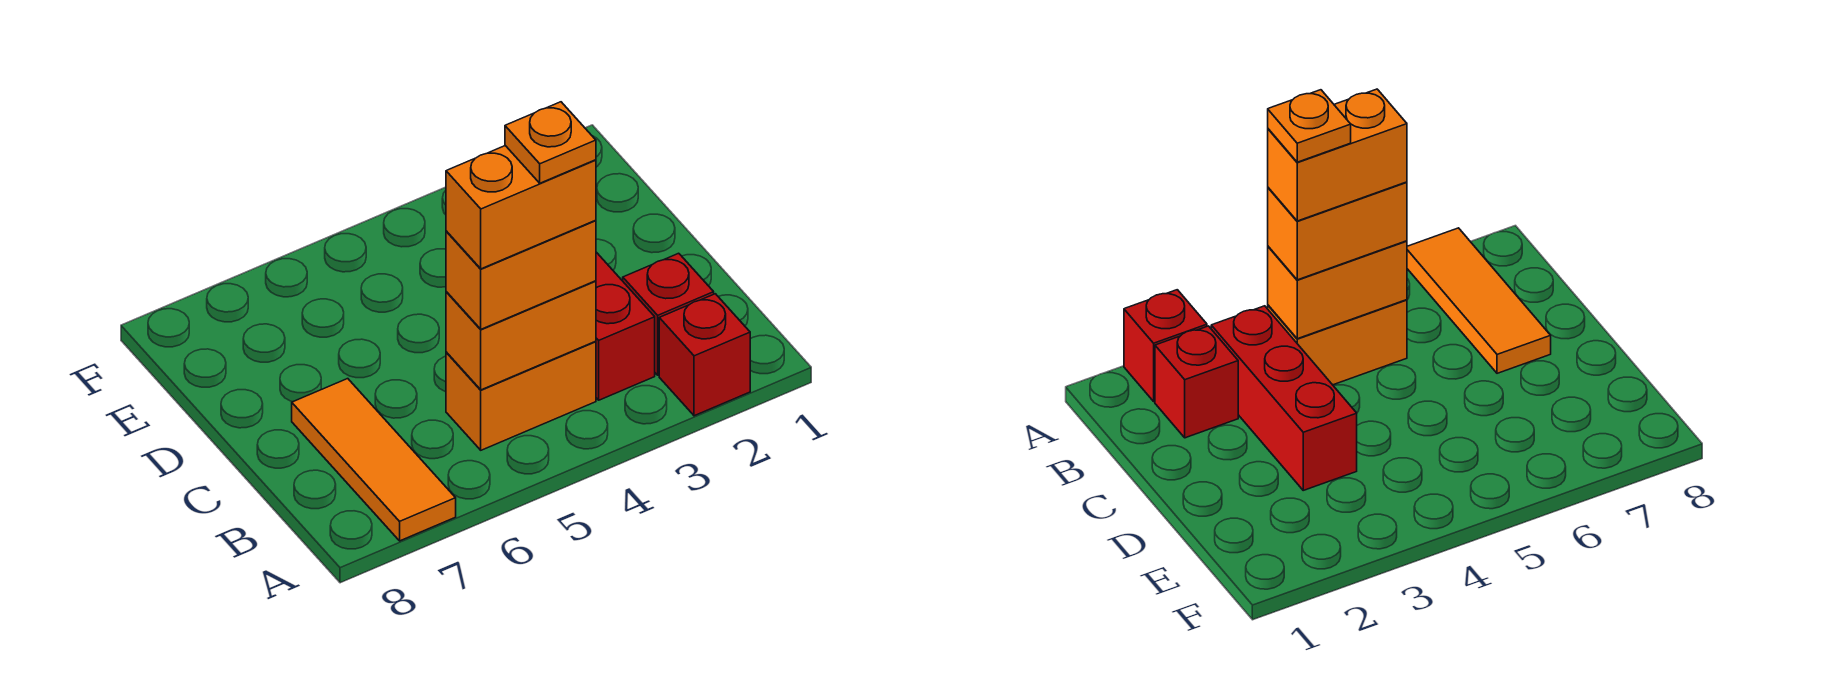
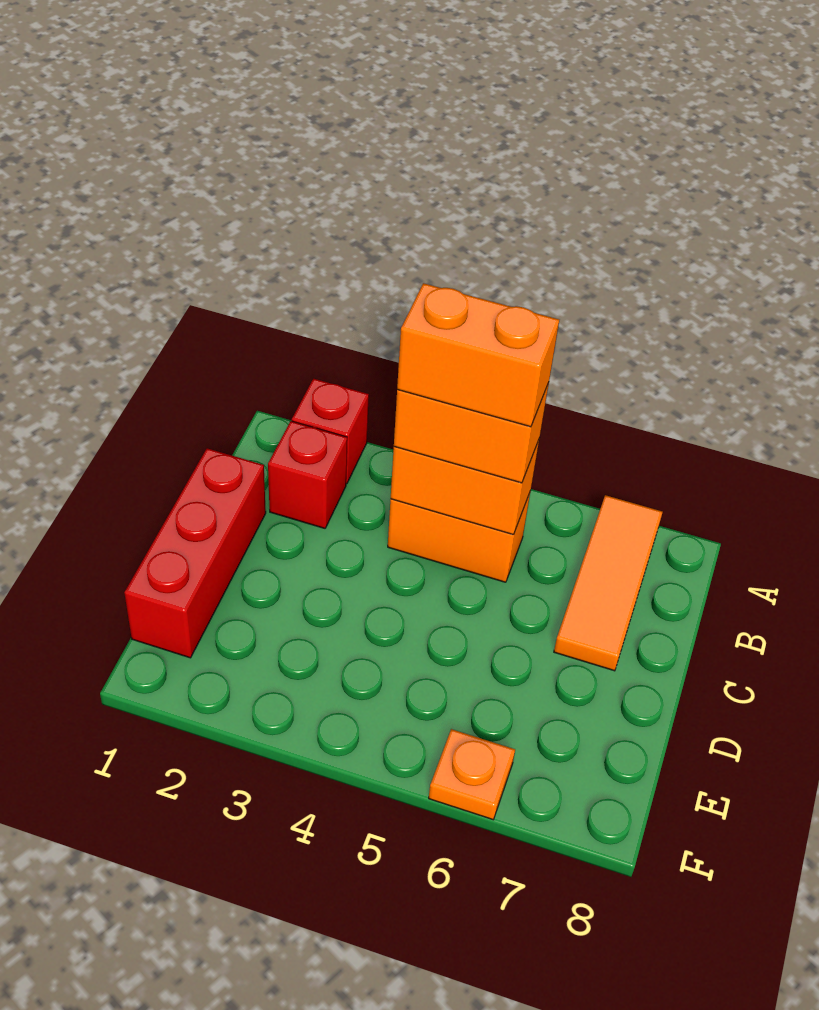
red 1x3 brick [596,252,655,400] -> red 1x3 brick moved to [124,448,266,658]
orange 1x1 plate [505,102,596,183] -> orange 1x1 plate moved to [429,729,515,820]

